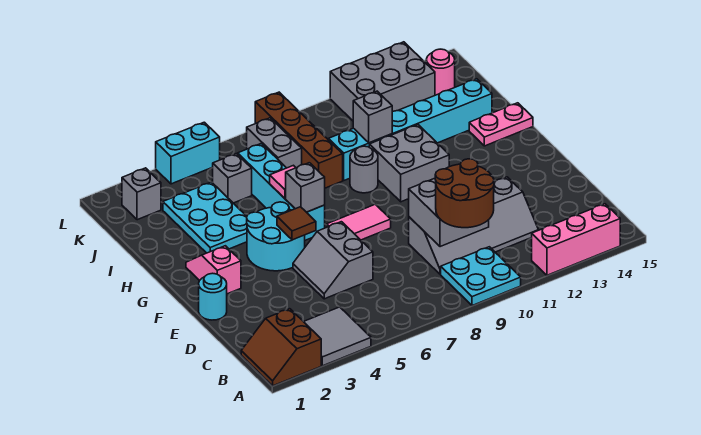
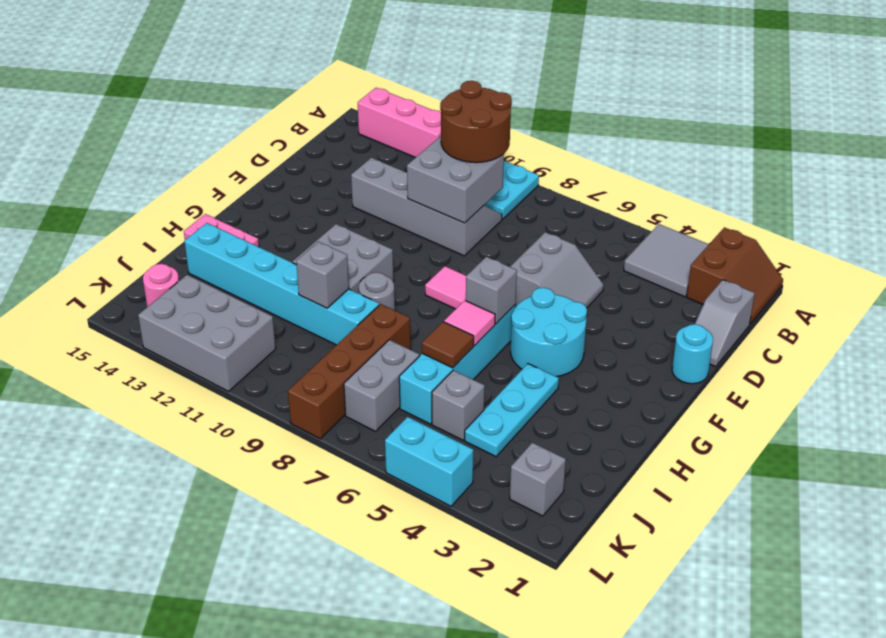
none -> grey 1x2 slope [695,280,755,367]
pink 1x2 slope [186,246,241,294] -> none
brown 1x1 tile [277,207,316,240] -> brown 1x1 tile moved to [422,322,474,368]
cyan 2x3 plate [163,182,247,253] -> cyan 1x3 plate [465,364,559,457]

